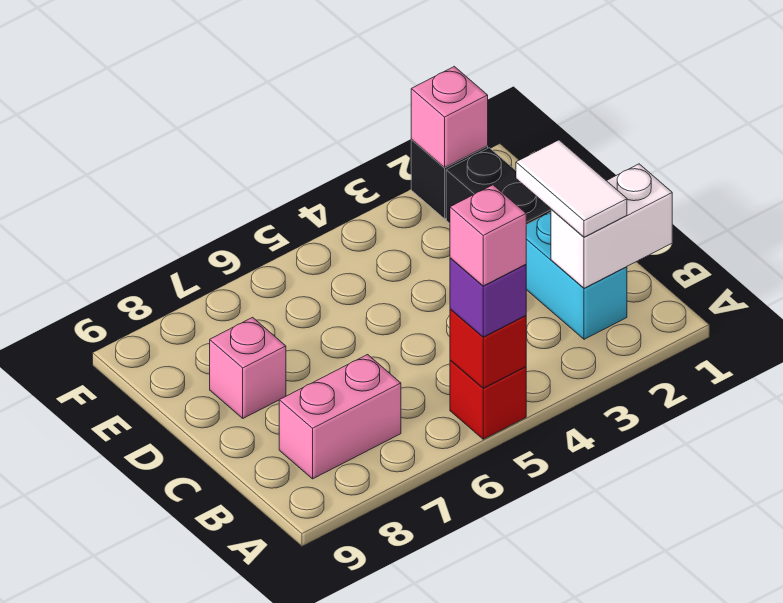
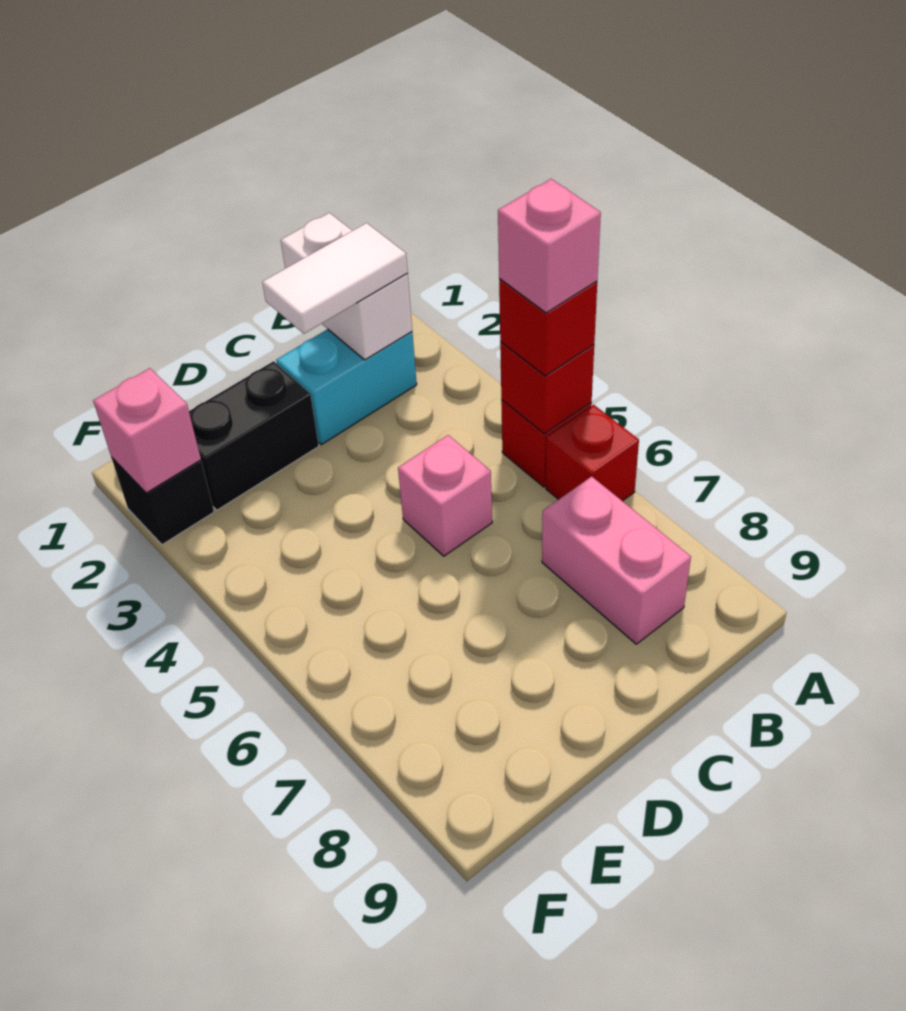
purple 1x1 brick [450,258,526,337] -> red 1x1 brick [499,279,597,376]
none -> red 1x1 brick [546,405,639,501]
pink 1x1 brick [210,317,286,418] -> pink 1x1 brick moved to [398,435,492,556]

